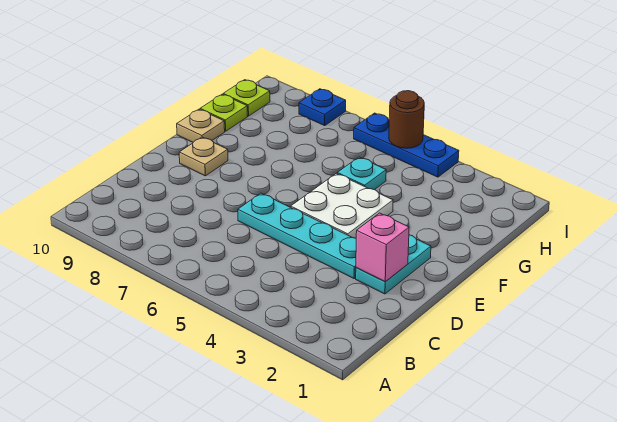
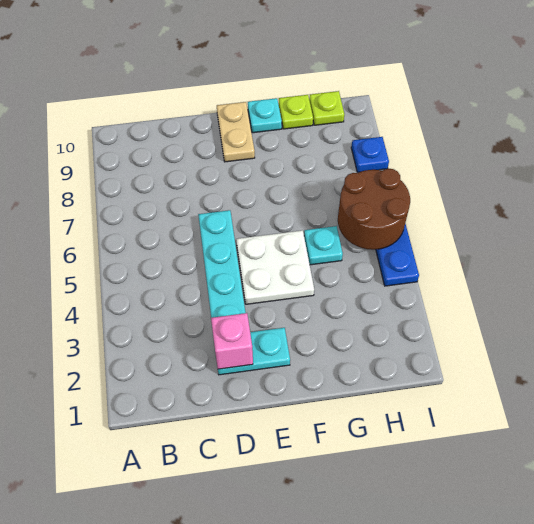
tan 1x1 plate [179,137,228,176] -> tan 1x2 plate [217,102,255,162]
tan 1x1 plate [177,109,225,142] -> cyan 1x1 plate [248,98,282,133]
brown 1x1 round brick [389,91,424,148] -> brown 2x2 round brick [338,169,410,250]

